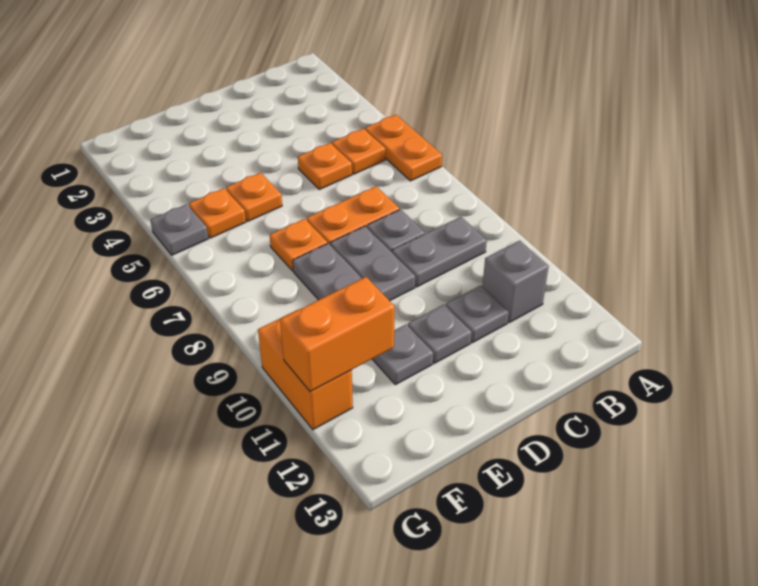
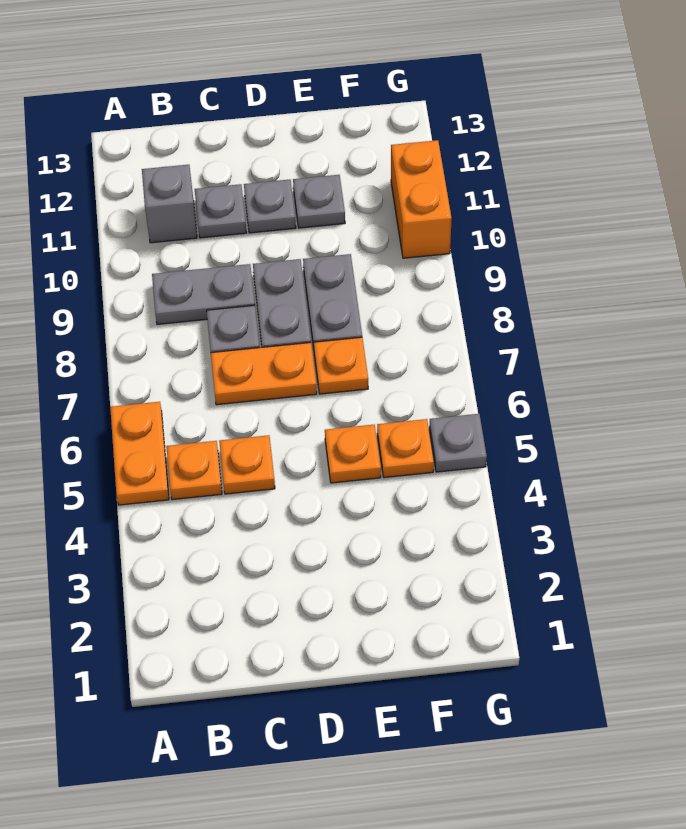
orange 1x2 brick [280,277,395,392] -> none

